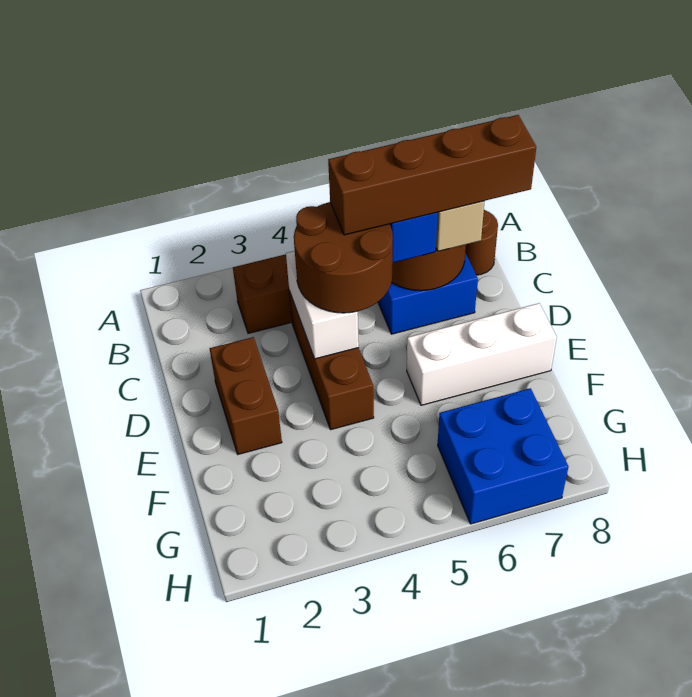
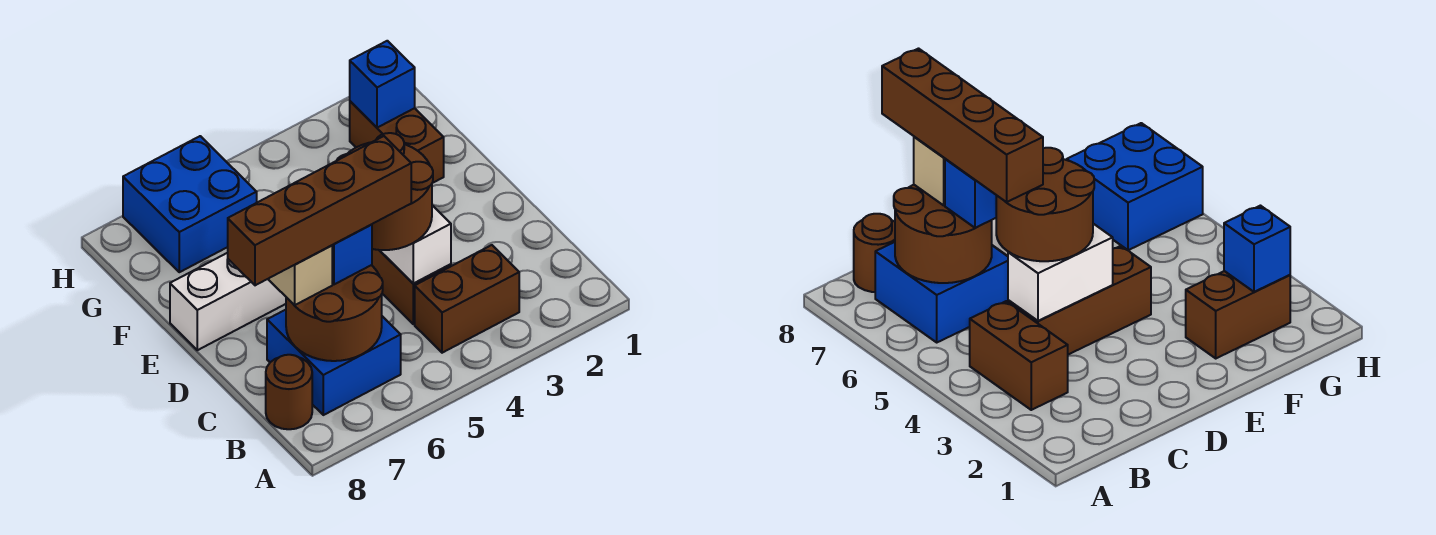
brown 1x2 brick [210,337,282,454] -> brown 1x2 brick moved to [350,101,444,183]
none -> blue 1x1 brick [350,41,415,128]

